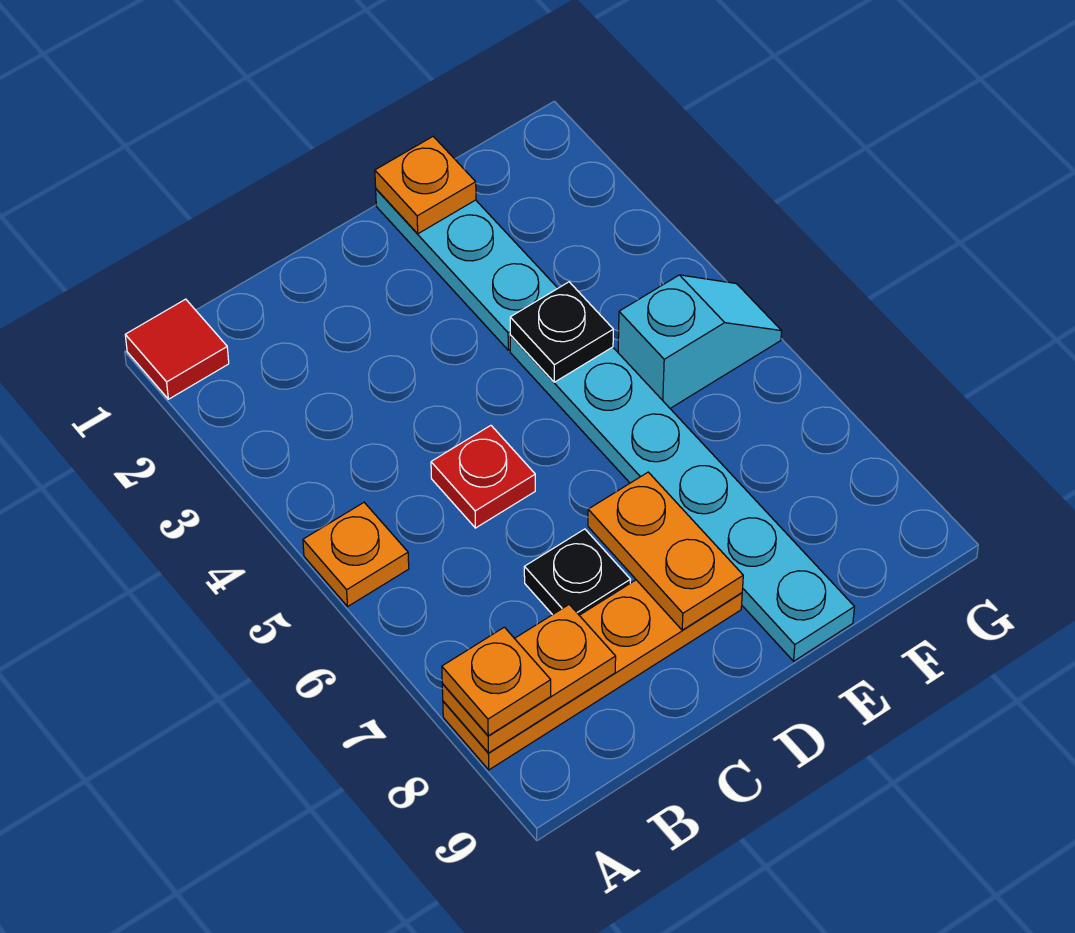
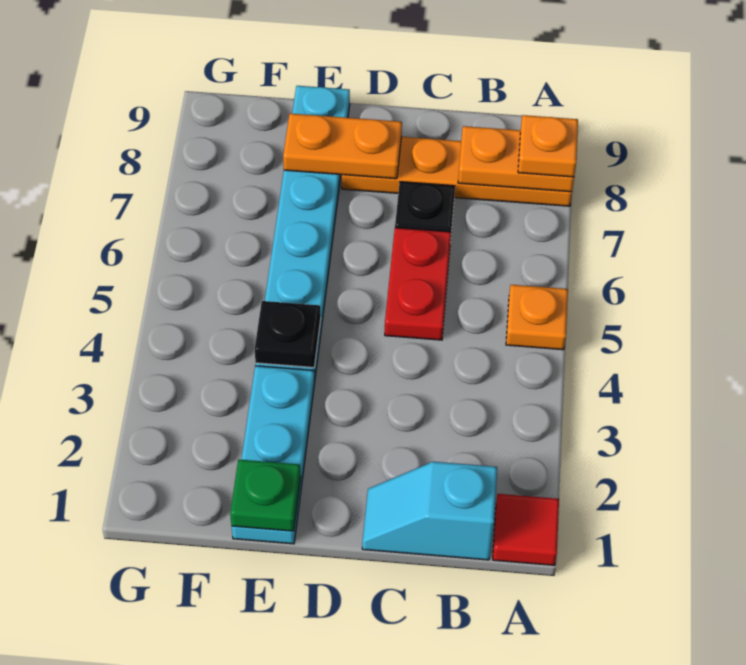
red 1x1 plate [431,426,535,528] -> red 1x2 plate [385,228,451,340]
orange 1x2 plate [588,472,743,630] -> orange 1x2 plate turned to [283,114,402,179]
orange 1x1 plate [375,137,476,234] -> green 1x1 plate [230,460,301,531]
cyan 1x2 slope [618,275,782,408] -> cyan 1x2 slope moved to [362,462,497,560]

